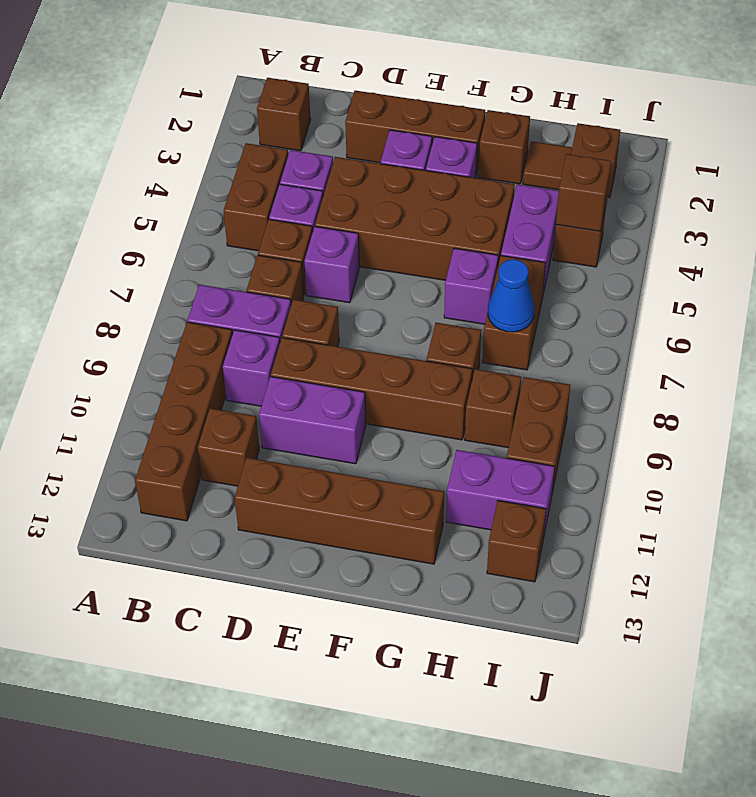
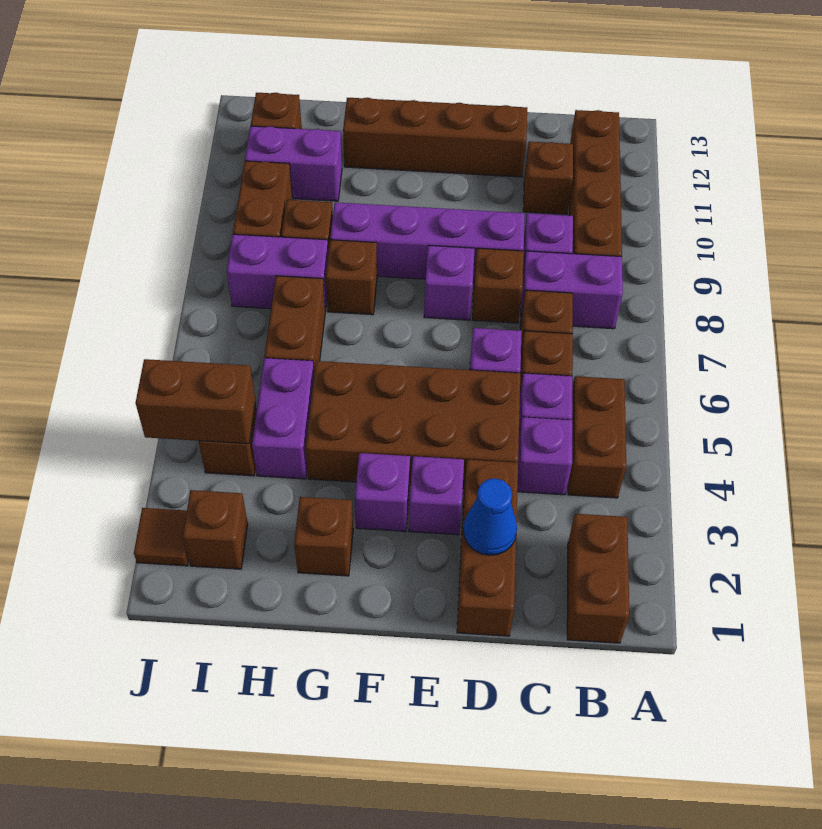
brown 1x1 brick [257,78,311,151] -> brown 1x2 brick [567,514,629,643]
brown 1x3 brick [345,91,485,176] -> brown 1x3 brick turned to [457,460,518,636]
brown 1x4 brick [271,338,472,440] -> purple 1x4 brick [330,202,525,282]
purple 1x2 brick [259,377,366,464] -> purple 1x2 brick moved to [227,234,328,311]
purple 1x1 brick [444,248,498,324] -> purple 1x1 brick moved to [424,245,475,320]
brown 1x1 tile [523,141,572,190] -> brown 1x1 tile moved to [134,508,189,566]
blue 1x1 cone [488,259,534,332] -> blue 1x1 cone moved to [463,478,517,555]
brown 1x1 brick [556,154,611,231] -> brown 1x2 brick [136,359,255,444]

